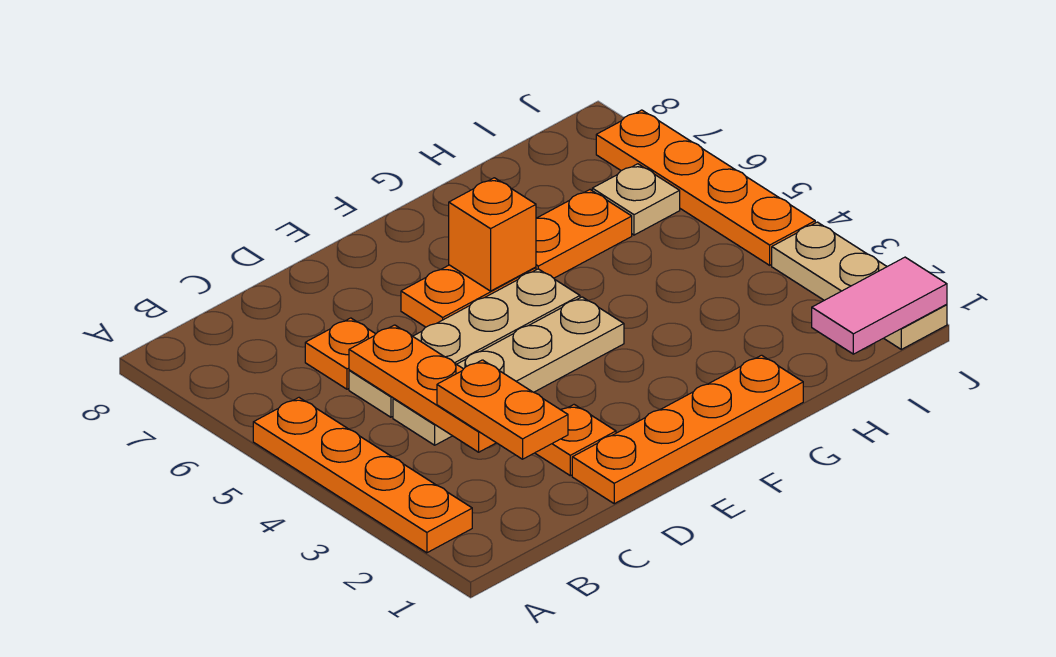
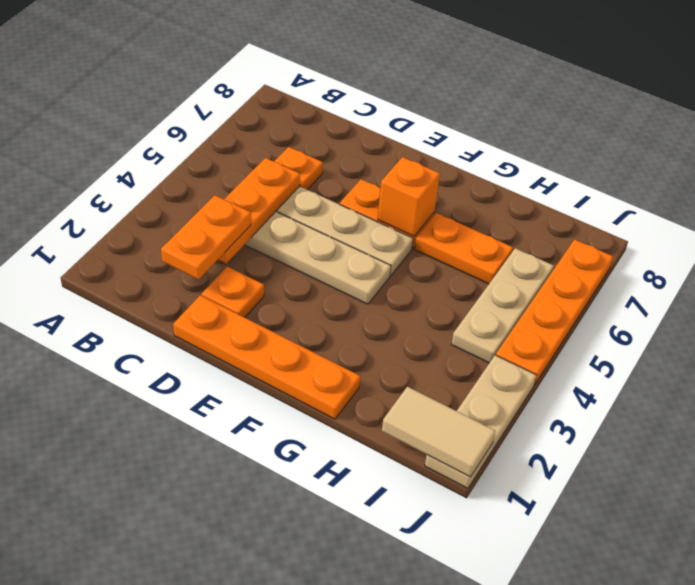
orange 1x4 plate [253,398,472,553] -> none
pink 1x2 tile [812,257,947,354] -> tan 1x2 tile [382,387,495,477]
tan 1x1 plate [592,164,680,235] -> tan 1x3 plate [451,248,554,363]

